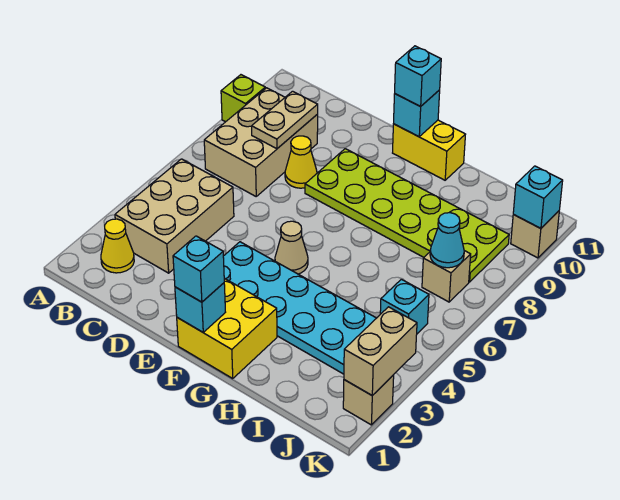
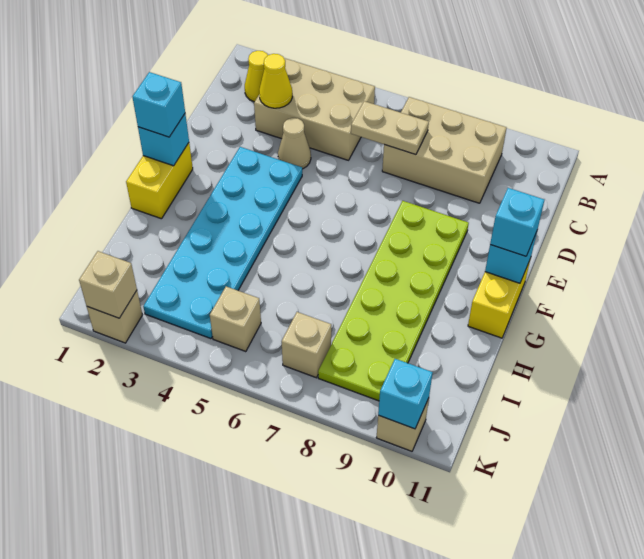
lime 1x1 brick [221,75,265,122] -> none
tan 1x2 plate [252,91,318,149] -> tan 1x2 plate moved to [351,101,429,155]
yellow 1x1 cone [285,136,317,188] -> yellow 1x1 cone moved to [259,54,292,108]
yellow 2x2 brick [177,278,277,378] -> yellow 1x2 brick [126,143,193,219]
tan 1x1 cone [275,221,308,274] -> tan 1x1 cone moved to [278,118,311,169]
cyan 1x1 brick [380,279,429,334] -> tan 1x1 brick [210,286,261,352]
cyan 1x1 cone [430,213,464,268] -> none
tan 1x2 brick [344,307,417,396] -> tan 1x1 brick [79,251,137,318]

